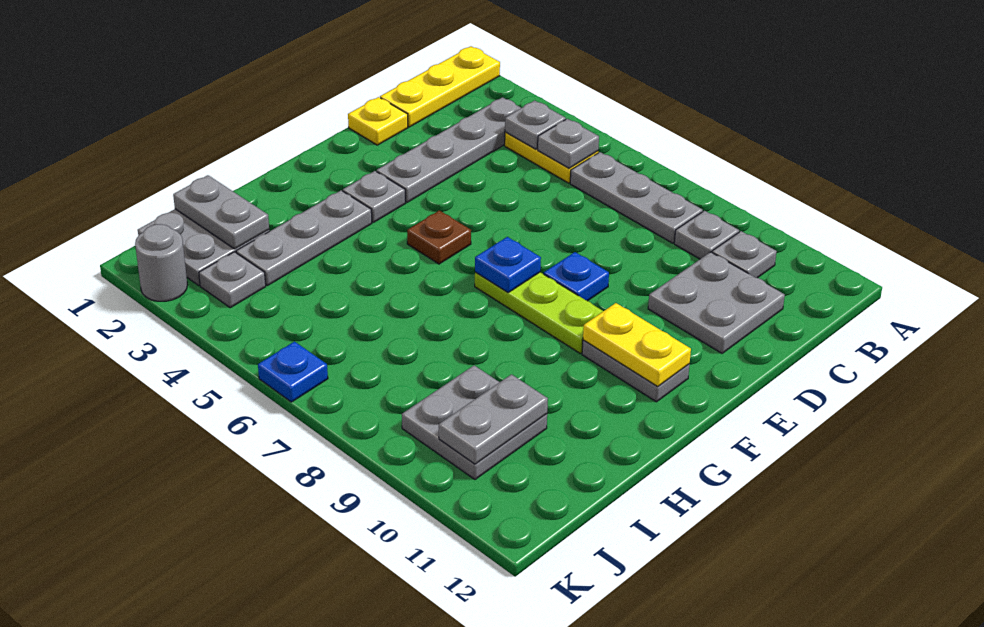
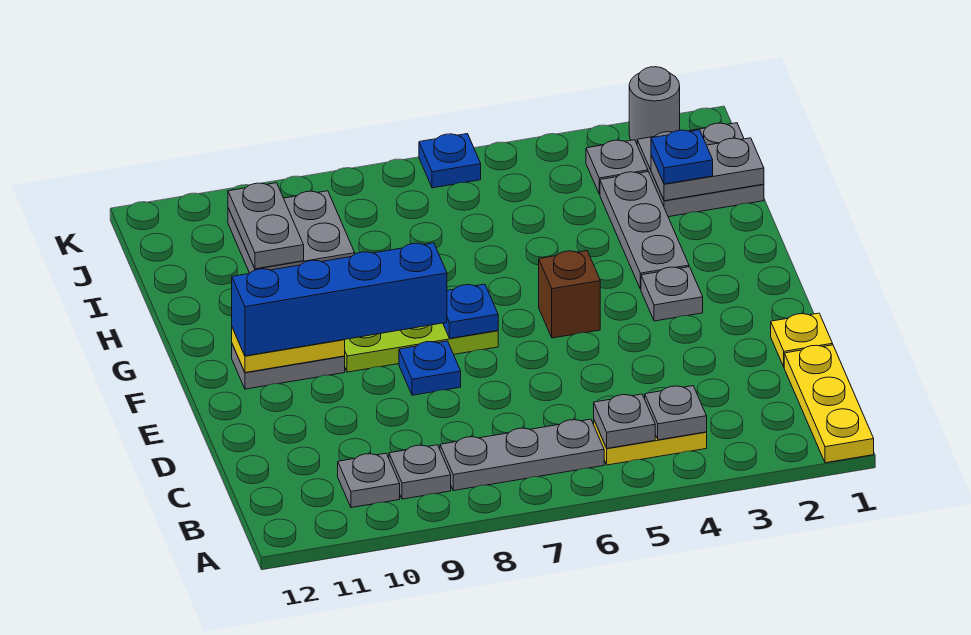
grey 1x4 plate [377,97,521,202] -> none
grey 2x2 plate [648,252,785,353] -> none
brown 1x1 plate [407,210,471,264] -> brown 1x1 brick [539,251,600,338]
none -> blue 1x4 brick [232,243,447,356]
none -> blue 1x1 plate [651,130,713,184]

